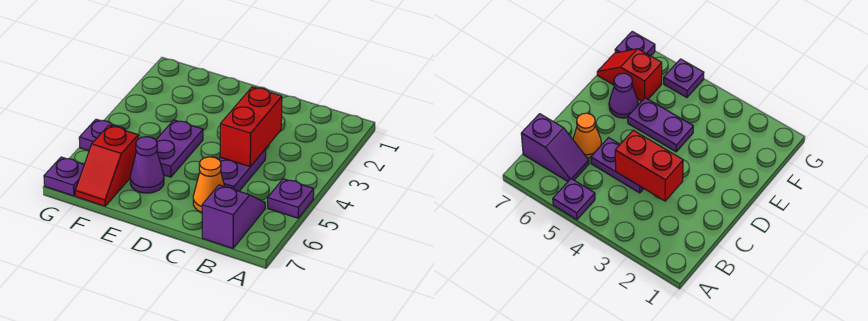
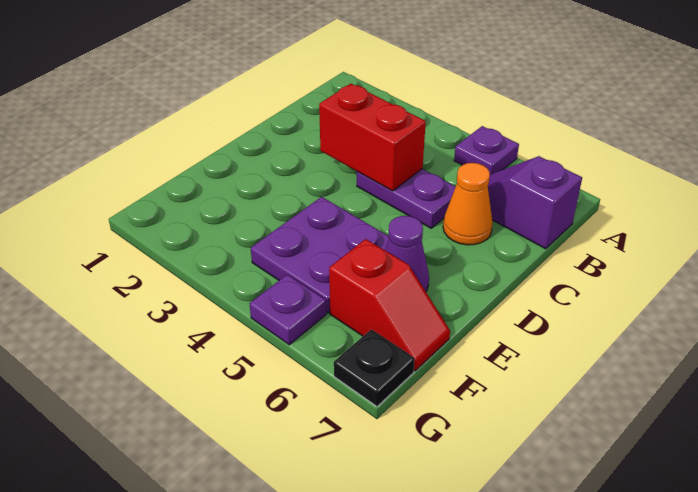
purple 1x2 plate [156,120,203,177] -> purple 2x2 plate [251,197,389,313]
purple 1x1 plate [44,157,84,196] -> black 1x1 plate [334,330,415,406]

